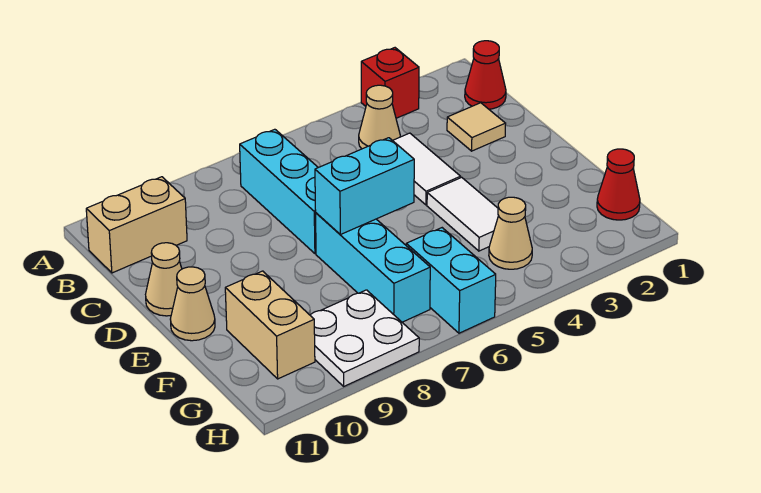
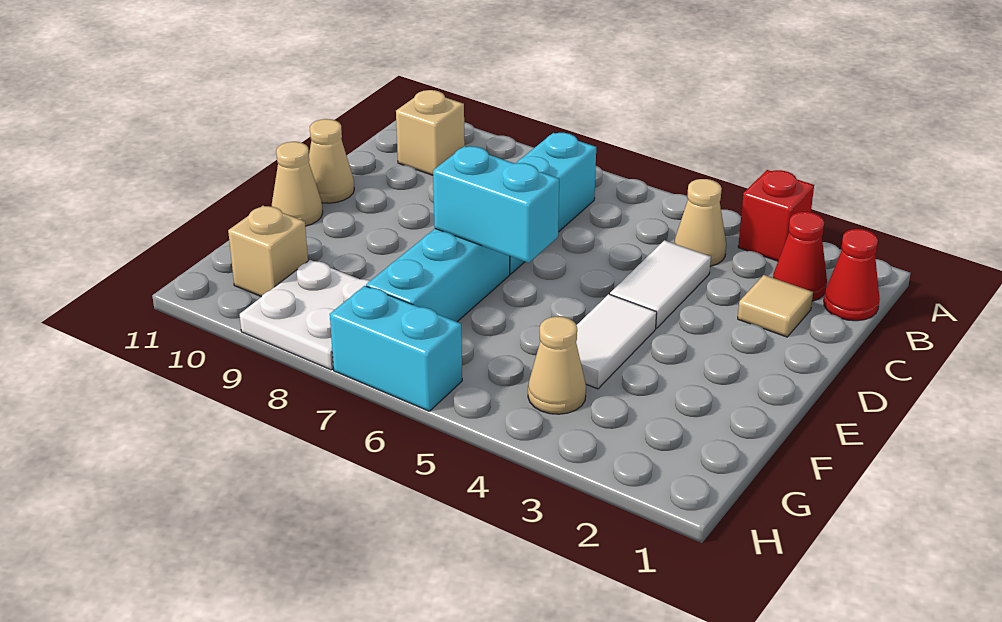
tan 1x2 brick [86,177,187,273] -> tan 1x1 brick [396,90,465,175]
tan 1x2 brick [225,271,315,379] -> tan 1x1 brick [228,206,308,297]
red 1x1 cone [597,149,640,220] -> red 1x1 cone moved to [773,212,827,301]
cyan 1x2 brick [406,228,496,333] -> cyan 1x2 brick turned to [330,286,462,411]

